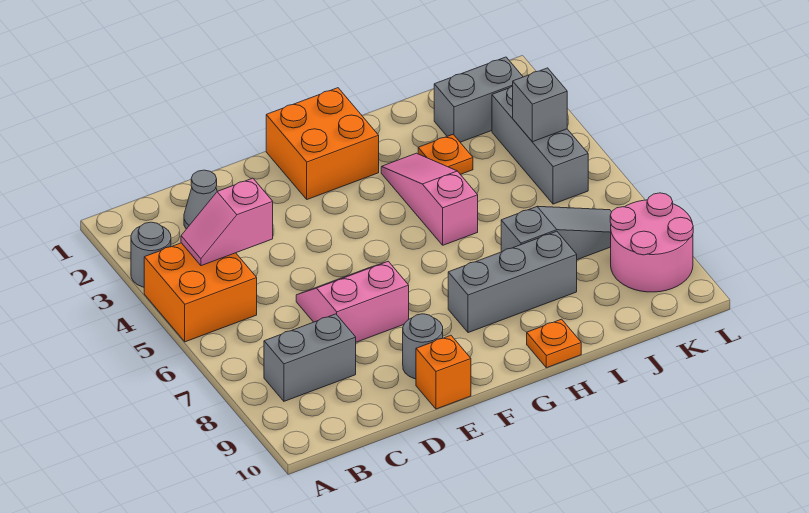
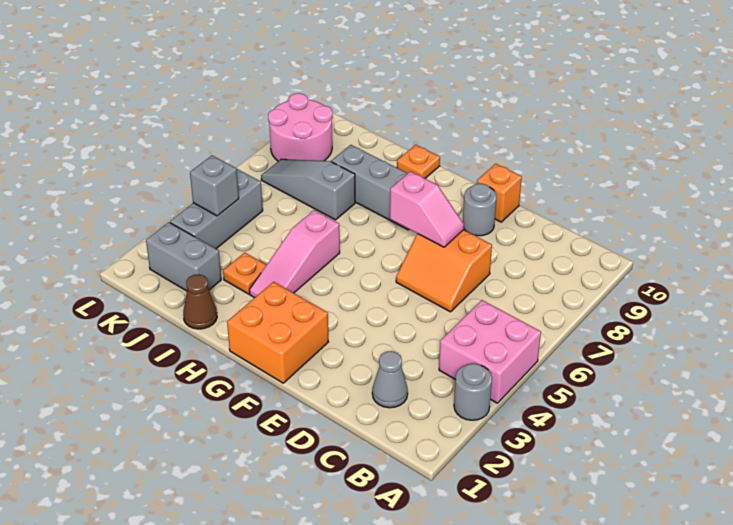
orange 2x2 brick [144,243,257,342] -> pink 2x2 brick [439,300,541,403]
pink 1x2 slope [181,178,273,266] -> pink 1x2 slope moved to [390,171,464,247]
grey 1x2 brick [264,314,356,401] -> none
pink 2x2 slope [296,261,409,342] -> orange 2x2 slope [396,230,492,312]
none -> brown 1x1 cone [183,274,217,329]

